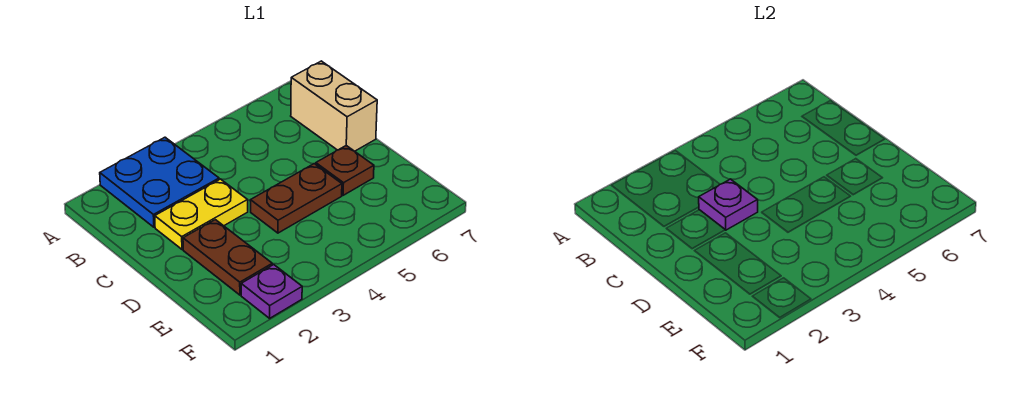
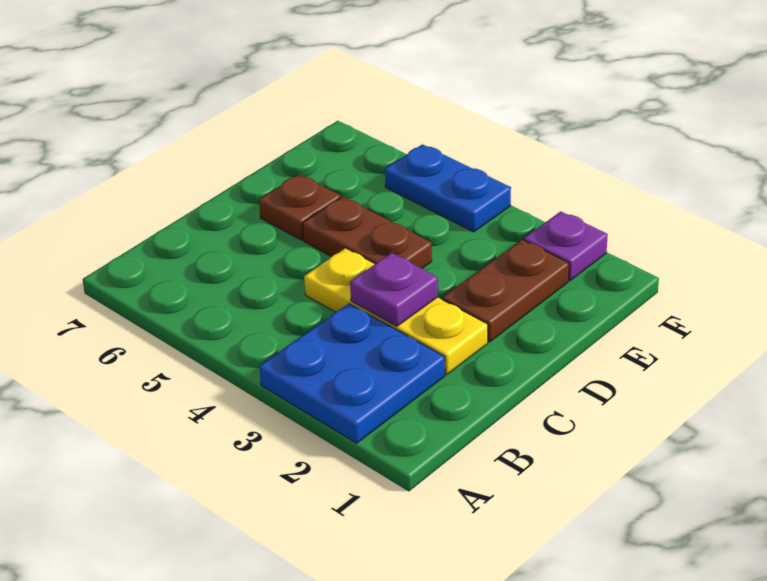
tan 1x2 brick [291,61,377,151] -> none
yellow 1x2 plate [155,179,248,249] -> yellow 1x3 plate [304,248,488,374]
none -> blue 1x2 plate [385,144,511,232]

